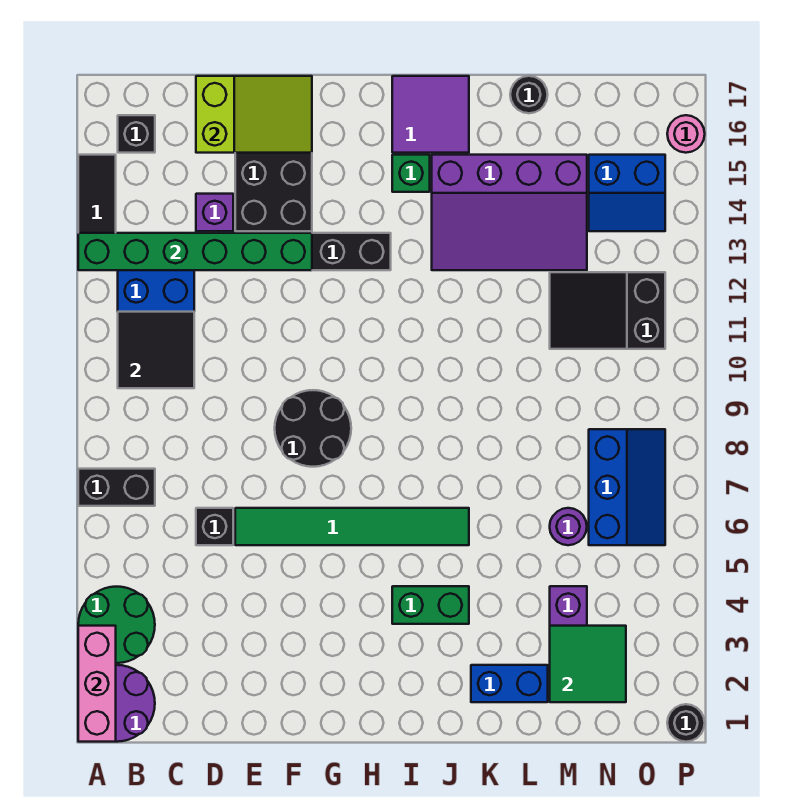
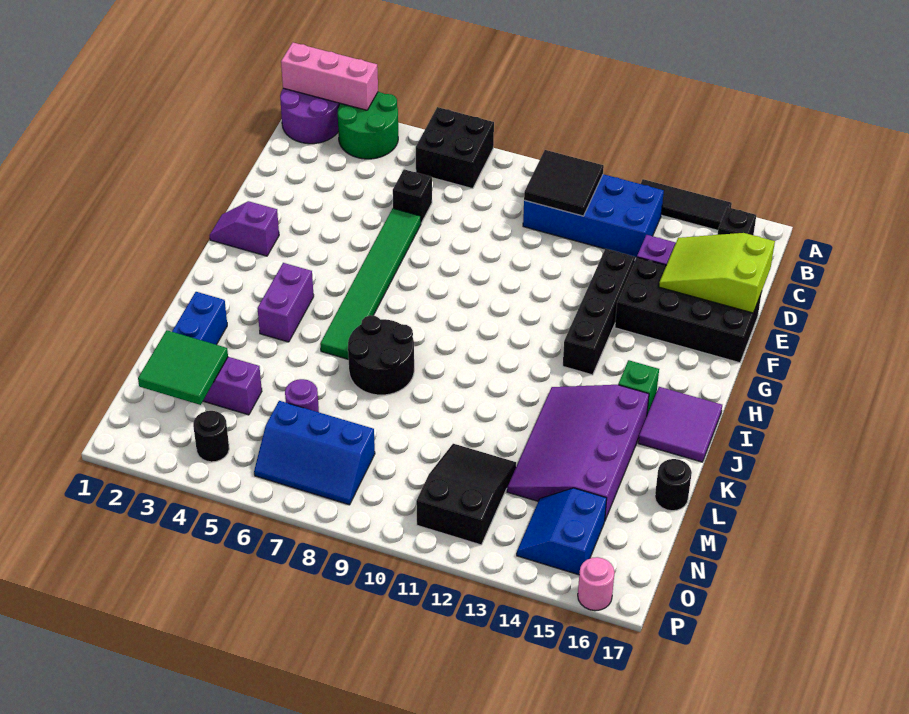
black 1x2 brick [78,469,155,506] -> black 2x2 brick [416,107,494,189]
green 1x6 brick [78,233,312,270] -> none
lime 2x3 slope [196,76,312,153] -> lime 2x3 slope turned to [659,233,775,313]
black 2x2 round brick [275,390,351,467] -> black 2x2 round brick moved to [348,315,414,395]
none -> purple 1x2 slope [209,201,279,256]
green 1x2 brick [392,586,469,624] -> purple 1x2 brick [258,263,314,342]
black 1x1 round brick [667,704,705,742] -> black 1x1 round brick moved to [193,411,229,462]

